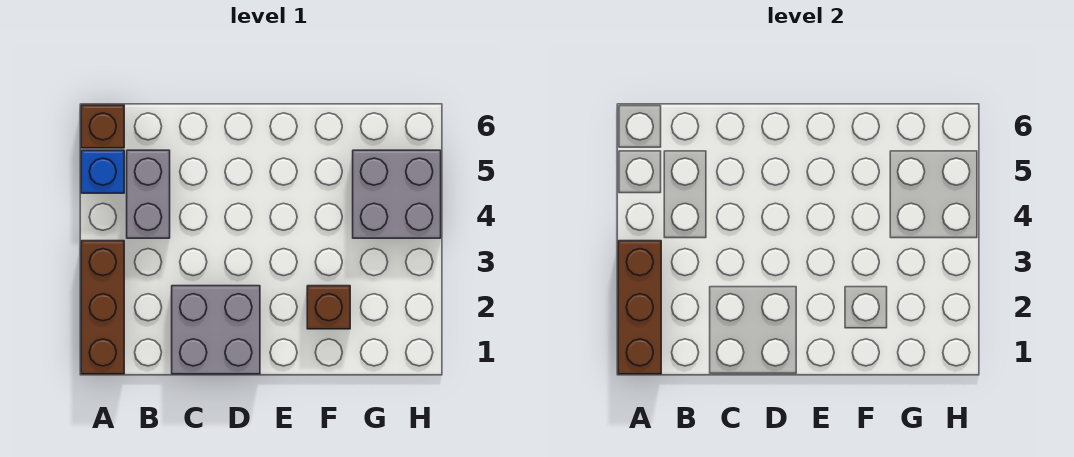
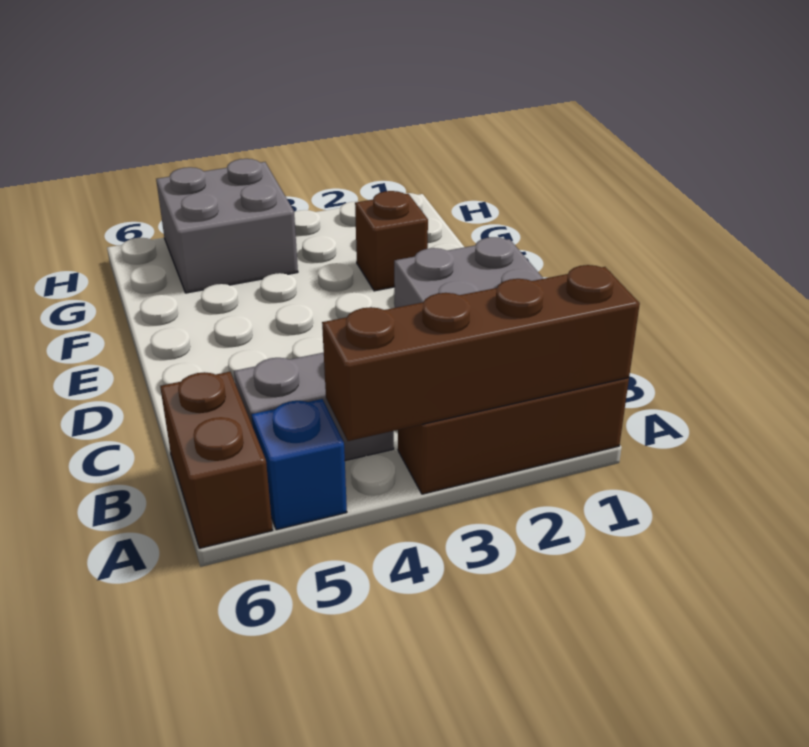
brown 1x3 brick [618,241,661,374] -> brown 1x4 brick [322,265,640,441]
brown 1x1 brick [81,105,124,148] -> brown 1x2 brick [160,372,272,548]

